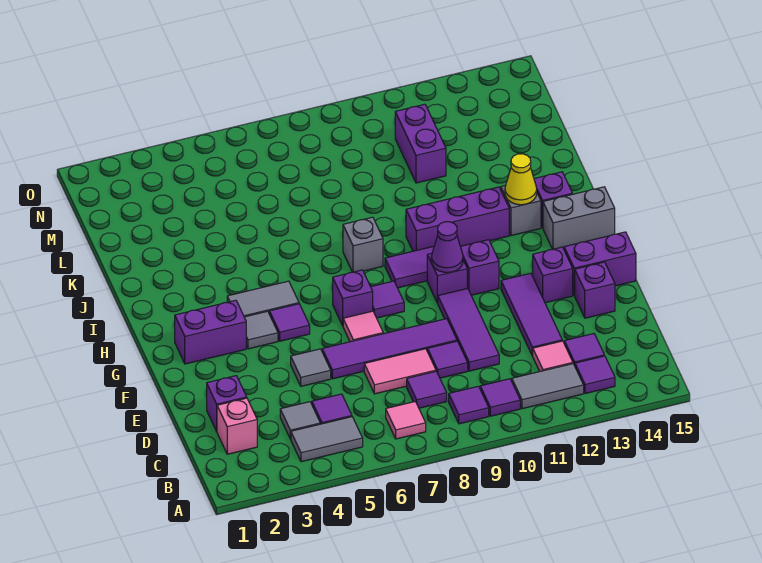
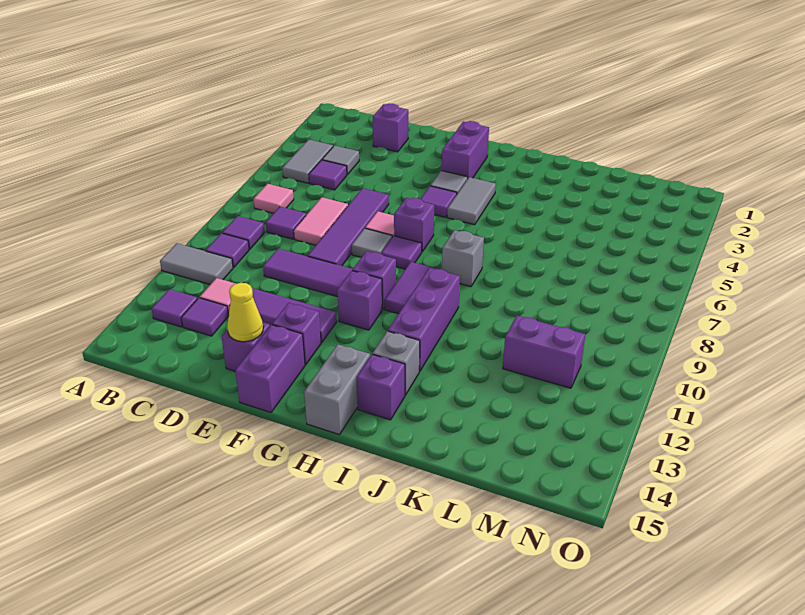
grey 1x2 tile [512,364,584,409] -> grey 1x2 tile turned to [160,243,233,284]
pink 1x1 brick [217,398,257,454] -> none
purple 1x1 tile [427,341,468,378] -> none
grey 1x1 tile [291,349,331,386] -> grey 1x1 tile moved to [352,228,392,257]
purple 1x1 cone [431,222,463,273] -> none
yellow 1x1 cone [505,154,537,205] -> yellow 1x1 cone moved to [227,283,263,342]

